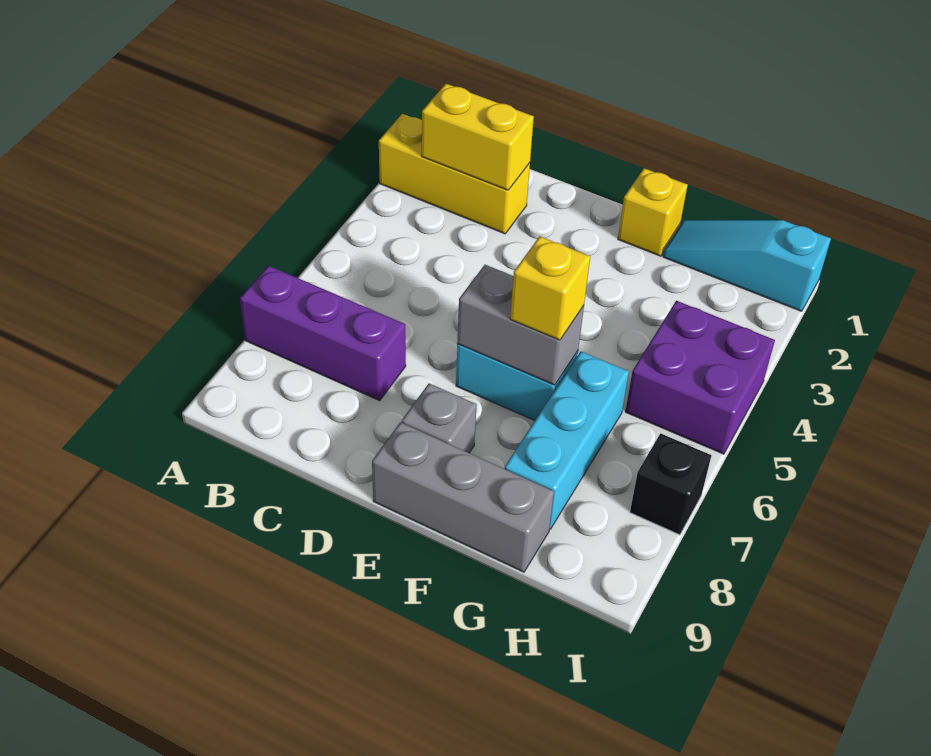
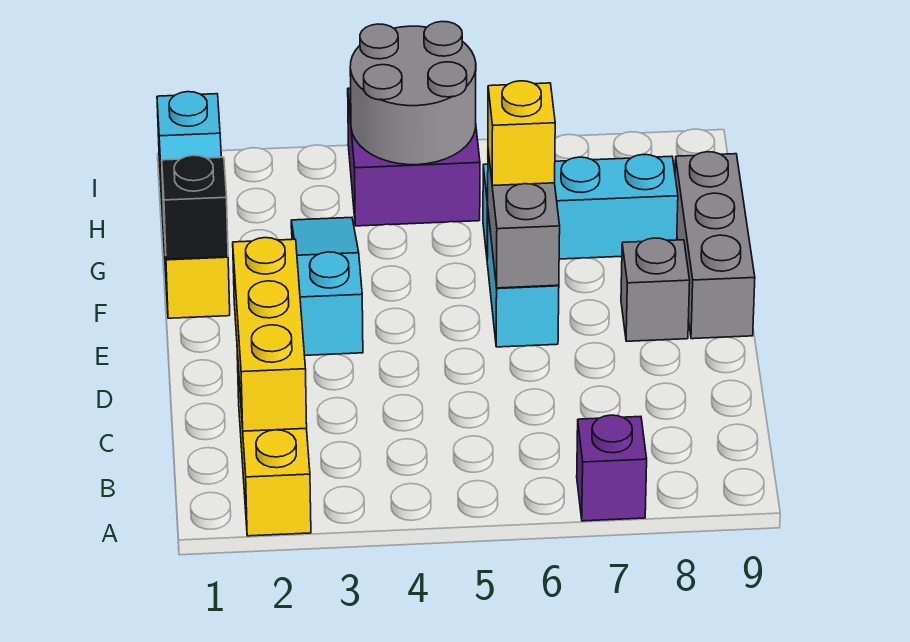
purple 1x3 brick [240,266,406,401] -> purple 1x1 brick [577,415,647,521]
yellow 1x2 brick [422,84,534,190] -> yellow 1x3 brick [233,238,307,431]
none -> cyan 1x3 slope [291,218,363,355]
none -> grey 2x2 round brick [350,22,476,165]
black 1x1 brick [630,433,711,535] -> black 1x1 brick moved to [162,155,228,259]

